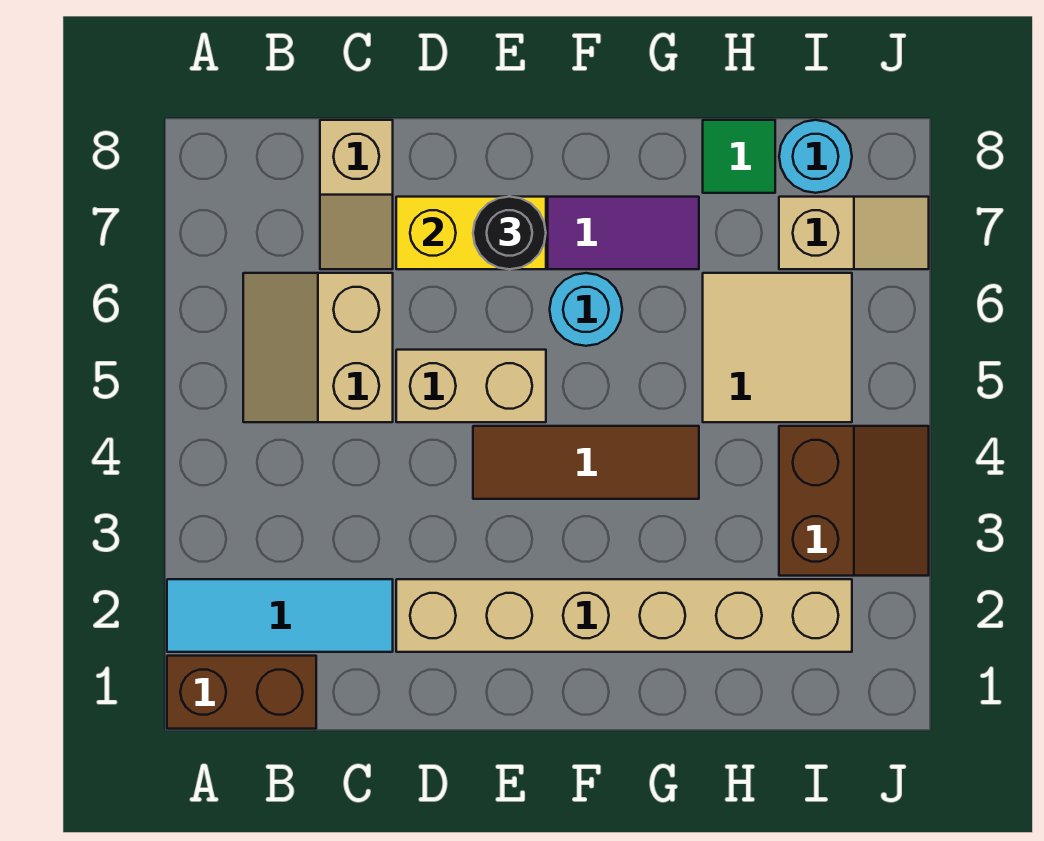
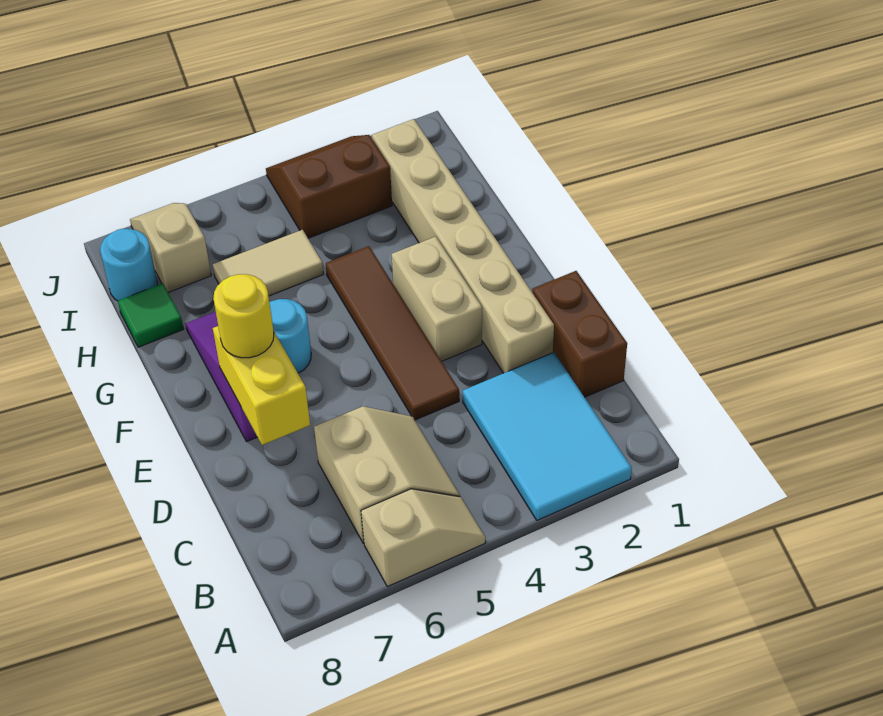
brown 1x2 brick [167,656,316,729] -> brown 1x2 brick moved to [532,271,627,397]
cyan 1x3 tile [167,579,393,652] -> cyan 2x3 tile [463,352,632,520]
tan 2x2 slope [243,273,393,422] -> tan 2x2 slope turned to [314,406,460,543]
tan 1x2 slope [320,120,393,269] -> tan 1x2 slope moved to [361,489,485,587]
tan 1x2 brick [396,350,546,422] -> tan 1x2 brick moved to [392,236,482,361]
brown 1x3 tile [473,426,699,499] -> brown 1x4 tile [326,246,459,420]
black 1x1 round brick [473,197,546,269] -> yellow 1x1 round brick [213,274,274,358]
tan 2x2 tile [703,273,852,422] -> tan 1x2 tile [213,230,323,296]

